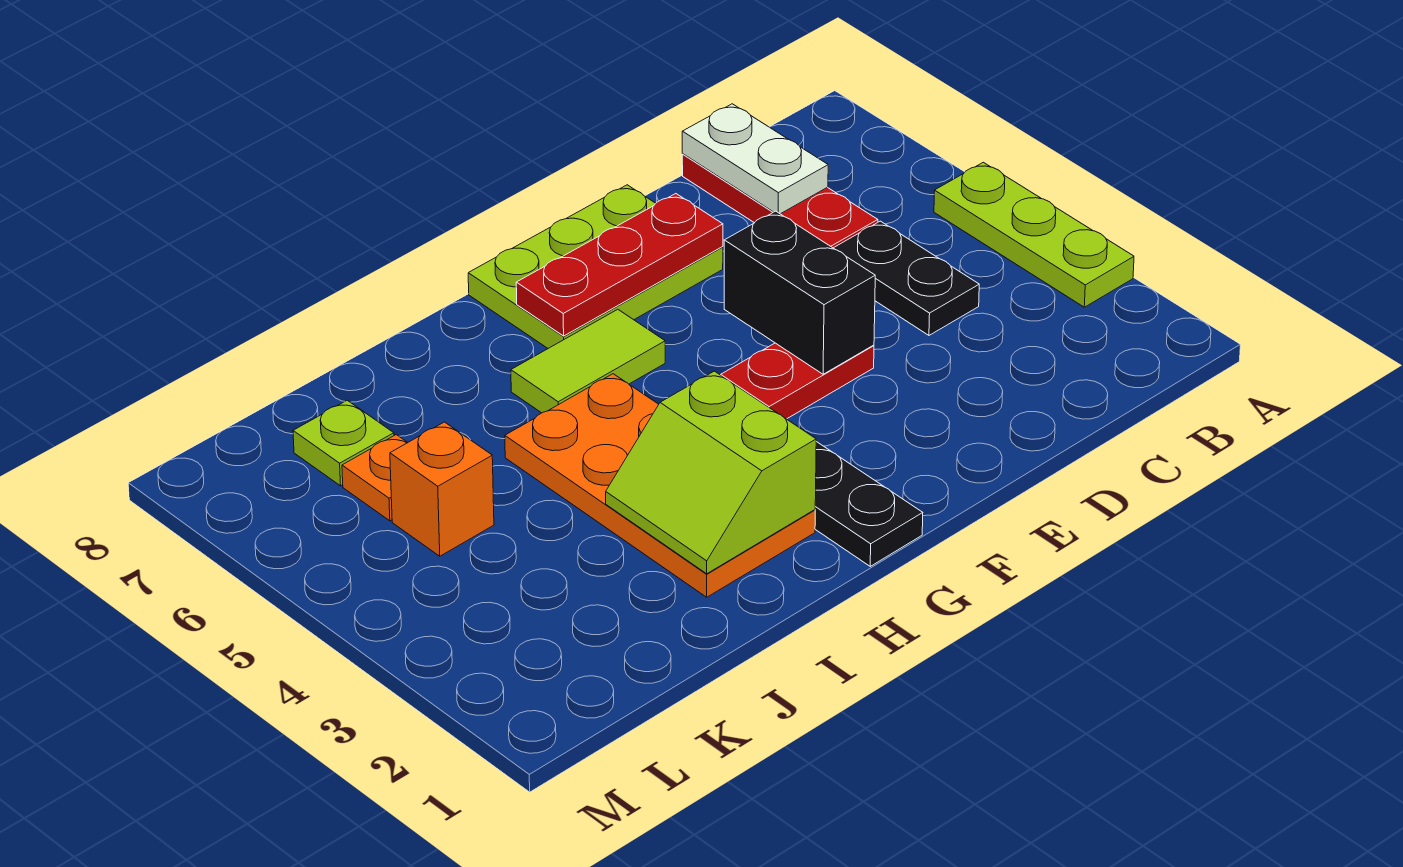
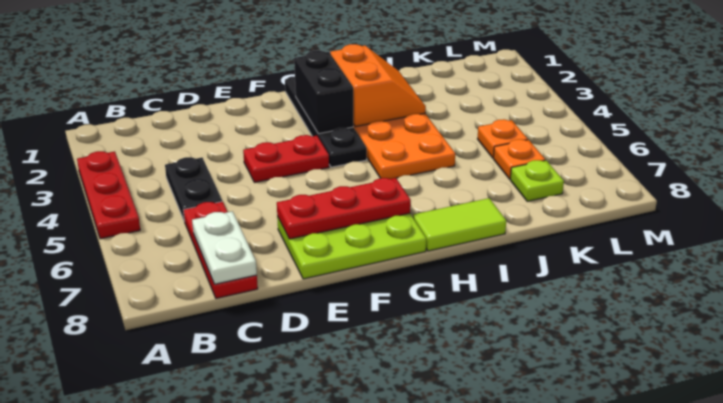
lime 1x3 plate [934,162,1134,307] -> red 1x3 plate [77,151,140,239]
black 1x2 brick [724,211,875,374] -> black 1x2 brick moved to [294,50,353,134]
lime 1x2 tile [511,309,665,413] -> lime 1x2 tile moved to [413,198,506,251]
lime 2x2 slope [606,371,816,574] -> orange 2x2 slope [330,44,426,127]
orange 1x1 brick [390,422,494,556] -> orange 1x1 plate [478,119,528,158]

